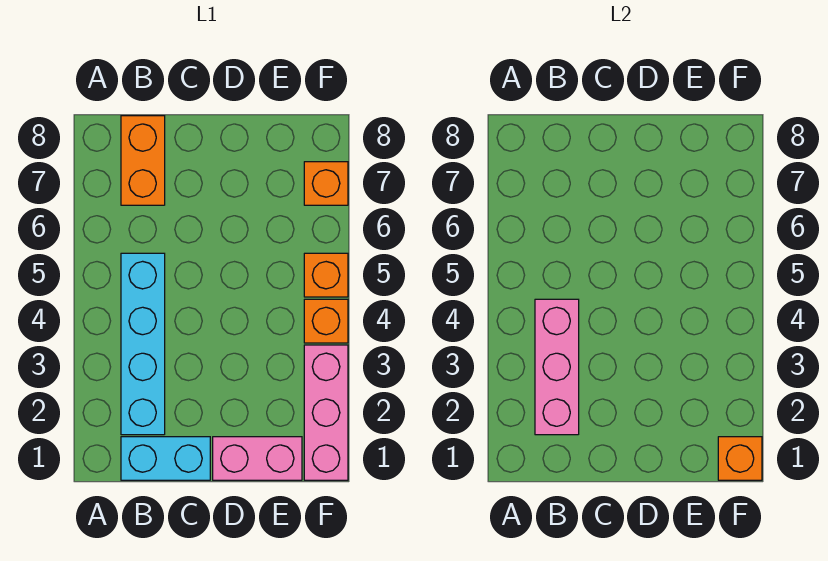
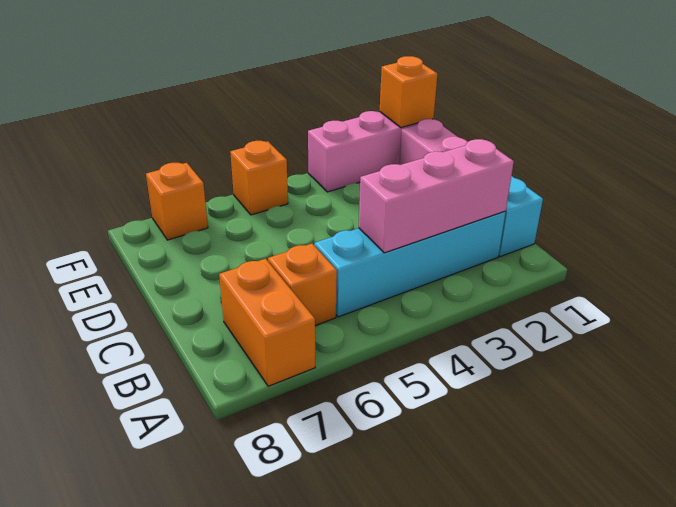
orange 1x2 brick [121,116,165,205] -> orange 1x2 brick turned to [219,259,315,386]
orange 1x1 brick [304,299,348,343] -> orange 1x1 brick moved to [268,244,337,326]

